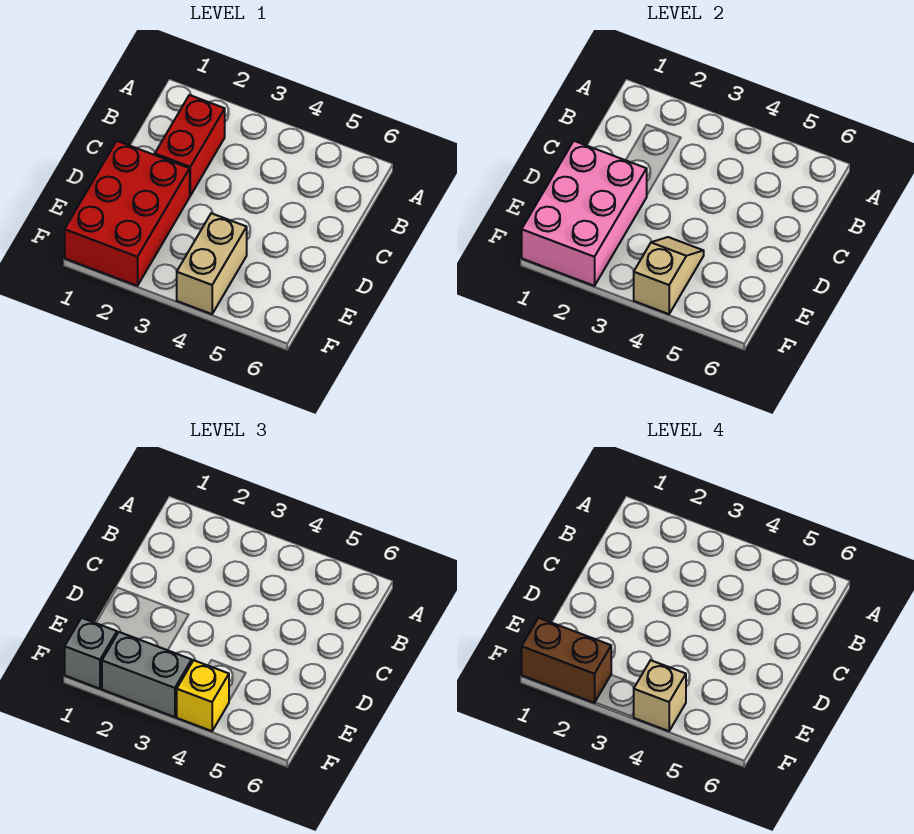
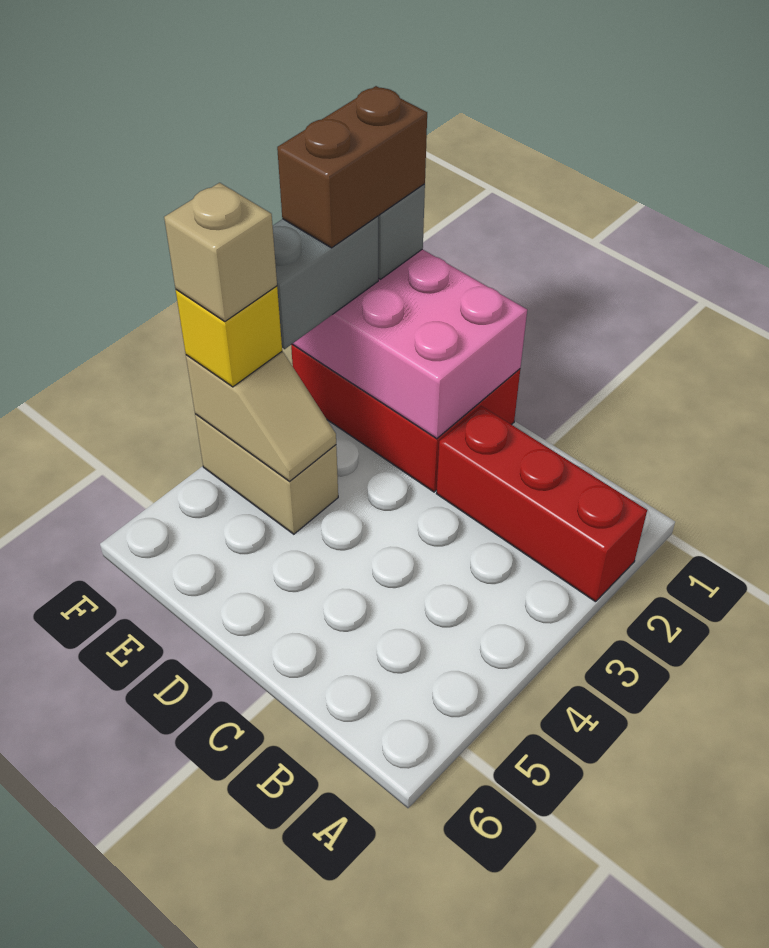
red 1x2 brick [155,95,225,196] -> red 1x3 brick [436,406,647,602]

